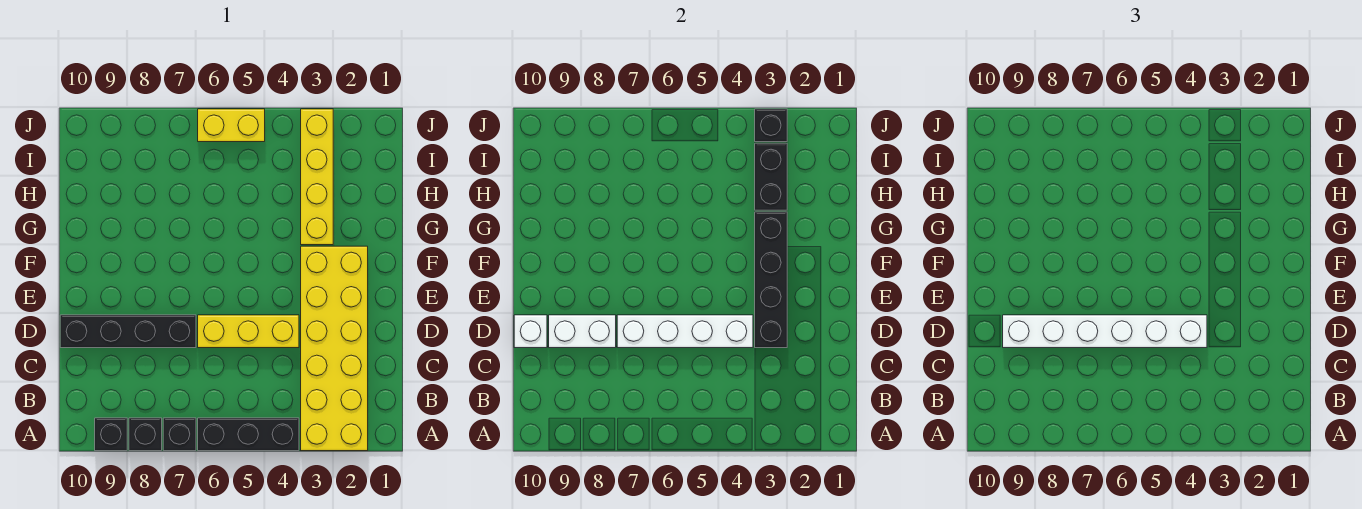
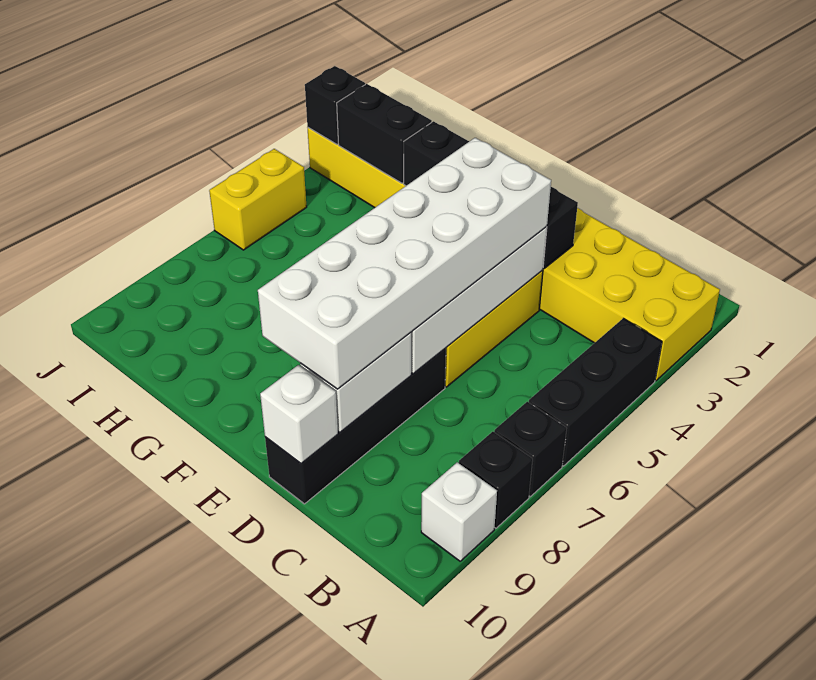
black 1x1 brick [95,418,127,451] -> white 1x1 brick [421,462,497,561]
white 1x6 brick [1003,315,1207,348] -> white 2x6 brick [258,138,551,389]

